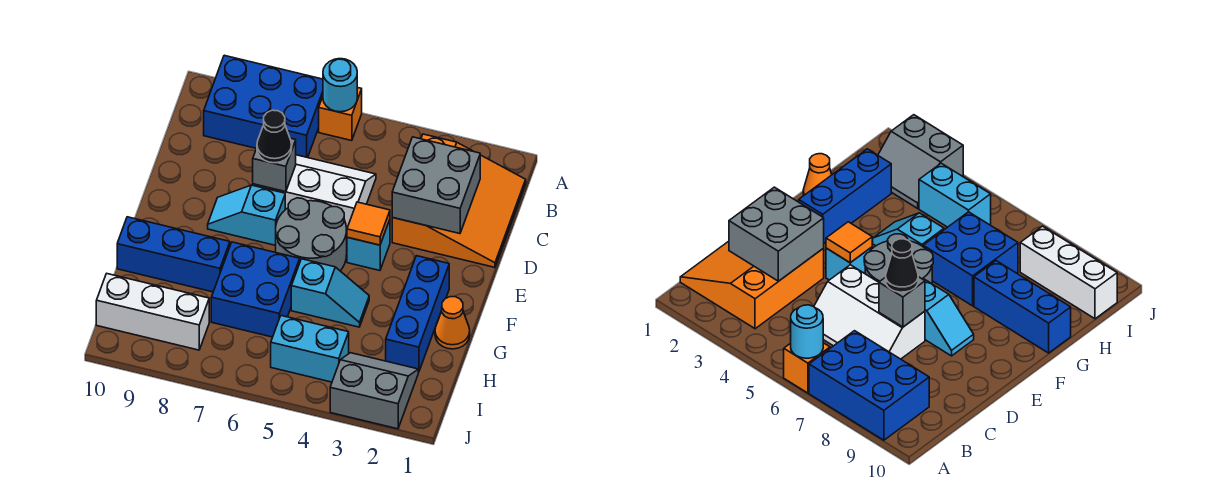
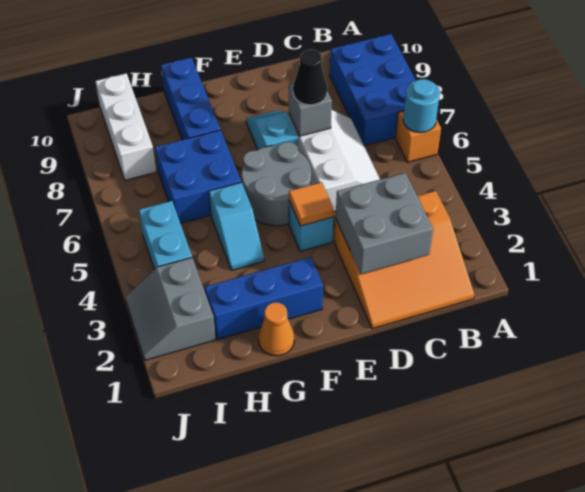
grey 2x2 slope [330,353,418,429] -> grey 2x2 slope turned to [125,258,216,360]

